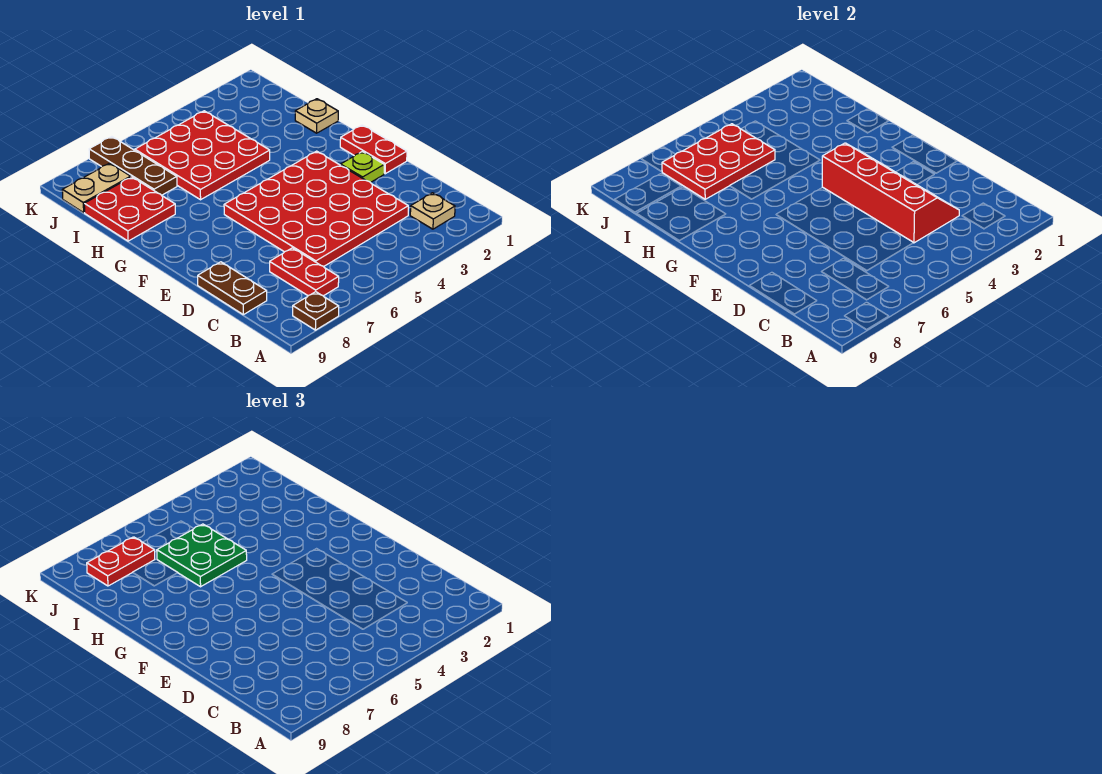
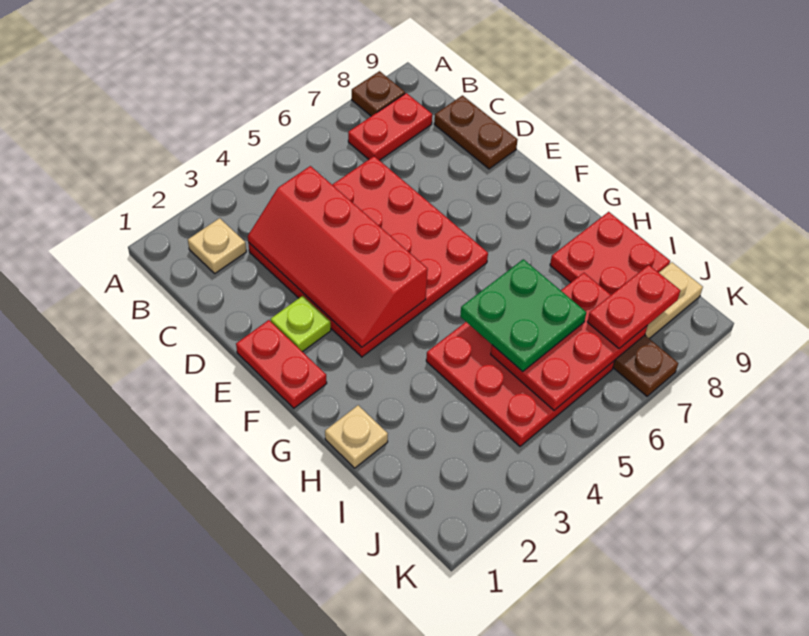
red 1x2 plate [270,248,339,296] -> red 1x2 plate turned to [348,93,432,160]

